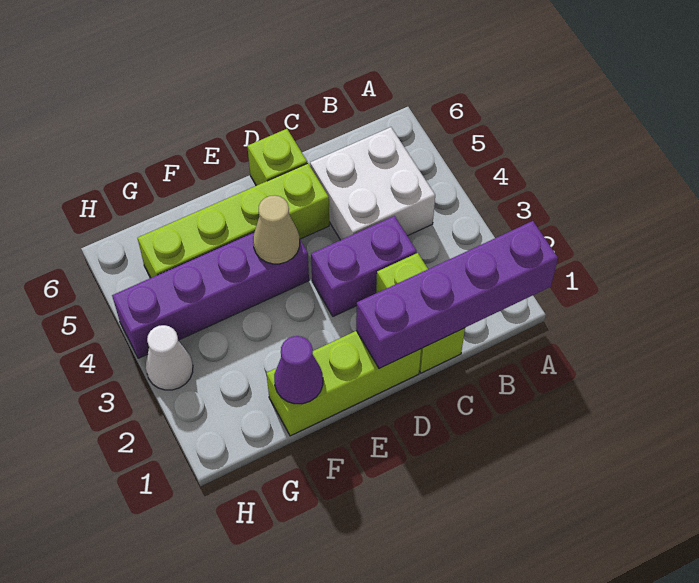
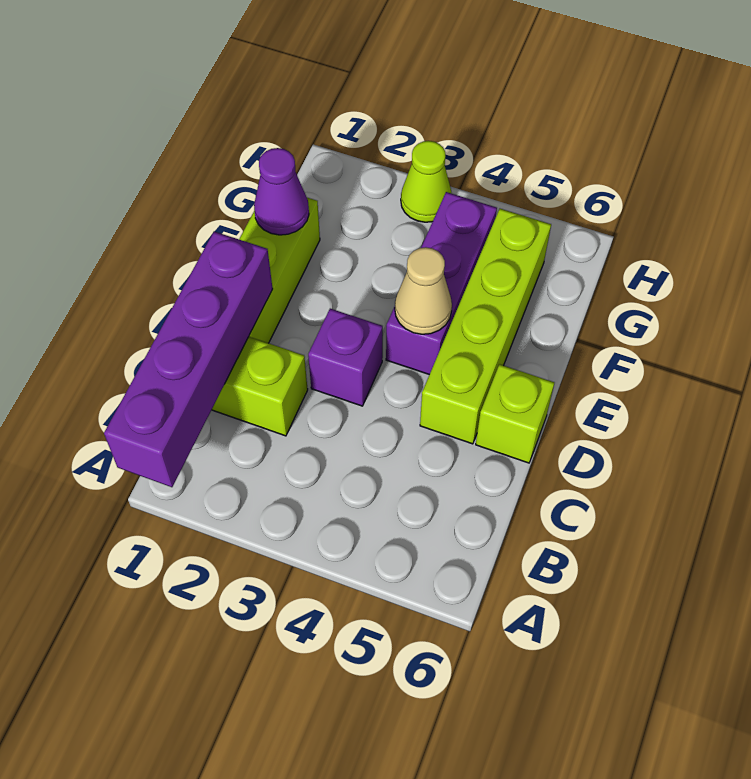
white 2x2 brick [310,127,435,240] -> none
purple 1x2 brick [311,216,417,316] -> purple 1x1 brick [308,309,383,406]
purple 1x4 brick [112,232,309,358] -> purple 1x3 brick [386,192,497,375]
white 1x1 cone [146,325,193,390] -> lime 1x1 cone [401,141,451,222]

